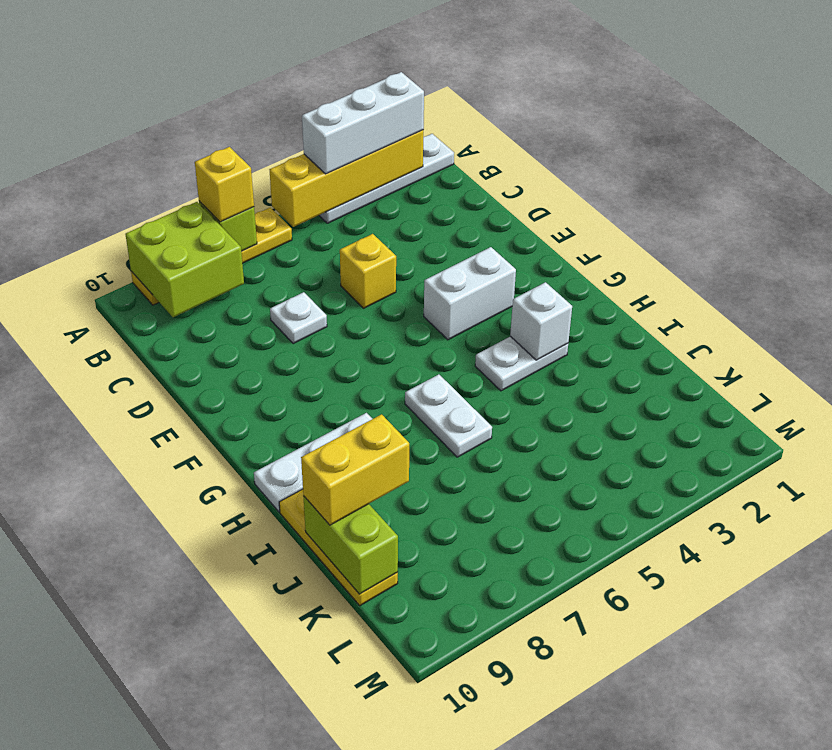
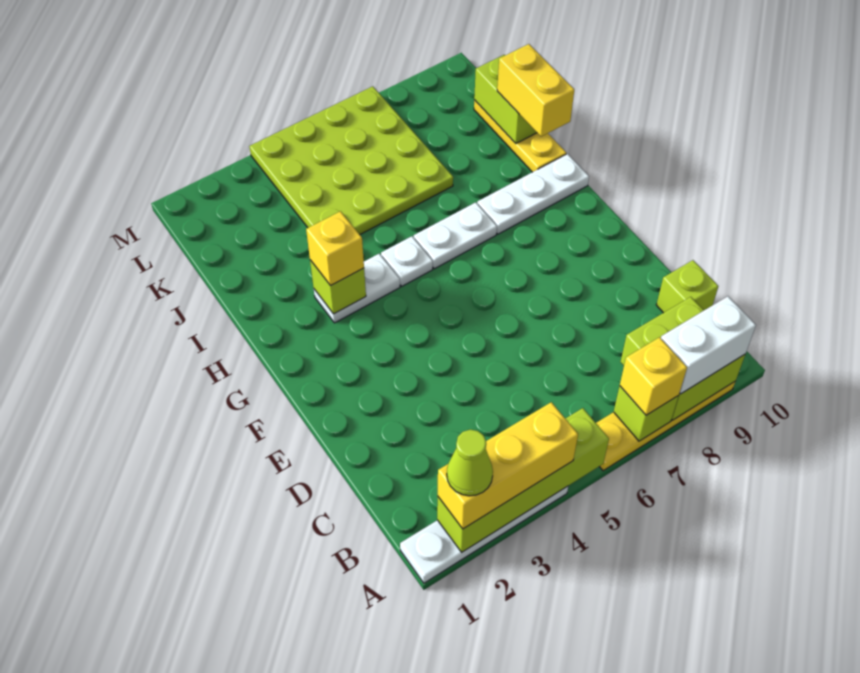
yellow 1x4 brick [270,130,423,227] -> lime 1x4 brick [437,408,609,552]
white 1x3 brick [302,72,424,174] -> yellow 1x3 brick [438,402,578,529]
none -> lime 1x1 cone [447,430,493,496]
none -> lime 1x1 brick [656,260,718,313]
yellow 1x1 brick [340,234,396,308] -> yellow 1x1 brick moved to [306,211,364,286]
white 1x1 plate [270,292,327,344] -> white 1x1 plate moved to [381,236,433,286]
white 1x2 brick [424,247,516,340] -> white 1x2 brick moved to [661,296,756,394]
white 1x1 brick [510,282,572,360] -> lime 1x1 brick [310,260,366,314]
white 1x2 plate [405,374,492,457] -> white 1x2 plate turned to [414,202,497,269]
none -> lime 4x4 plate [249,86,453,234]
yellow 1x2 brick [301,414,409,525] -> yellow 1x2 brick turned to [497,44,574,137]

